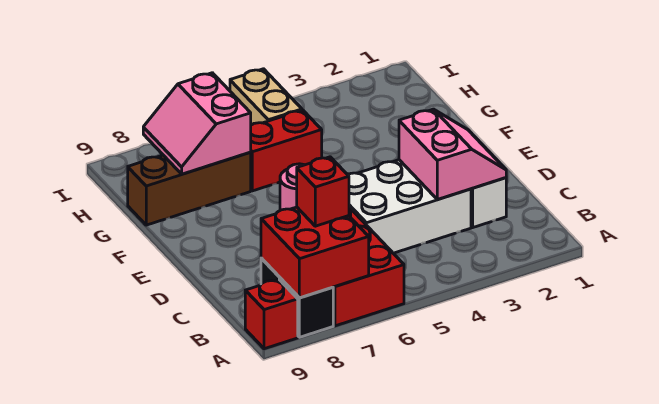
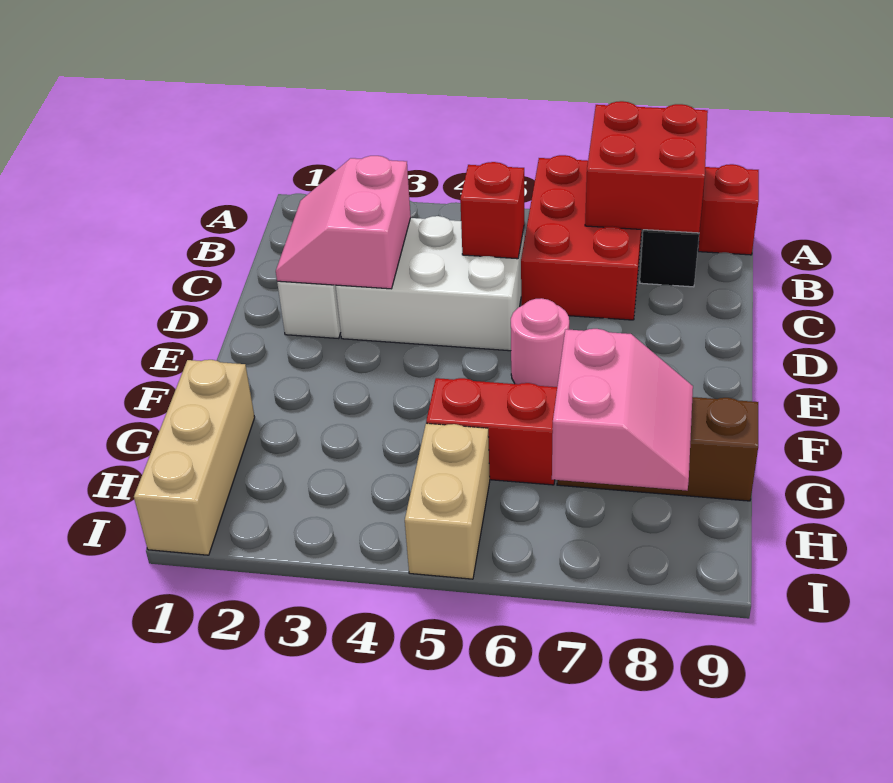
red 1x1 brick [297,157,349,226] -> red 1x1 brick moved to [460,162,524,259]
none -> tan 1x3 brick [134,360,255,555]

